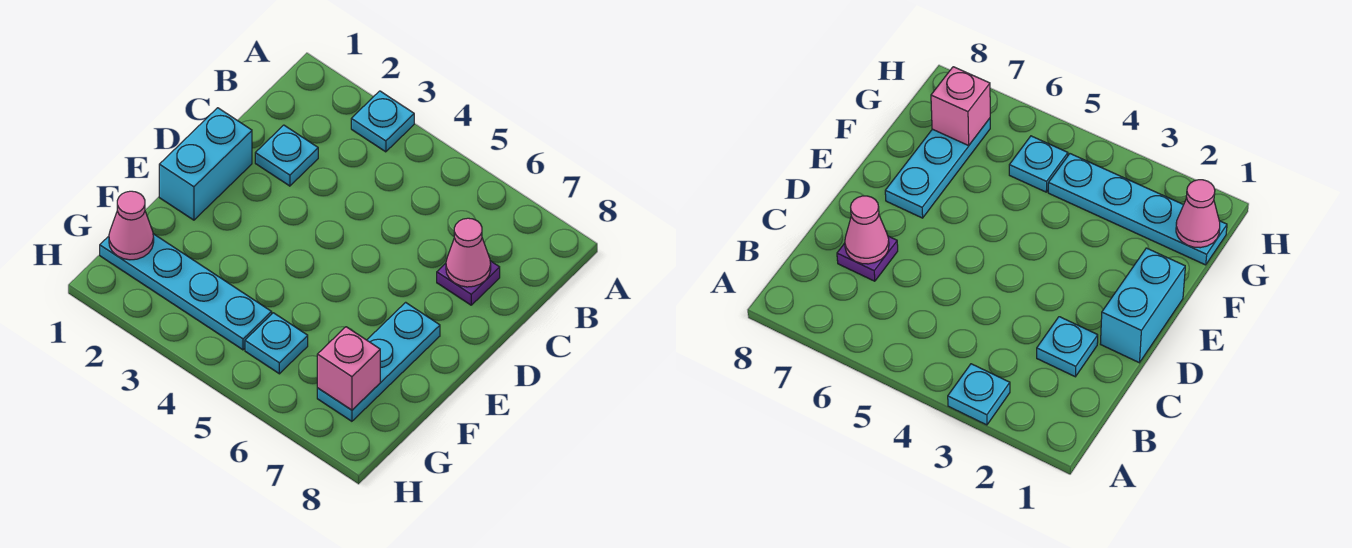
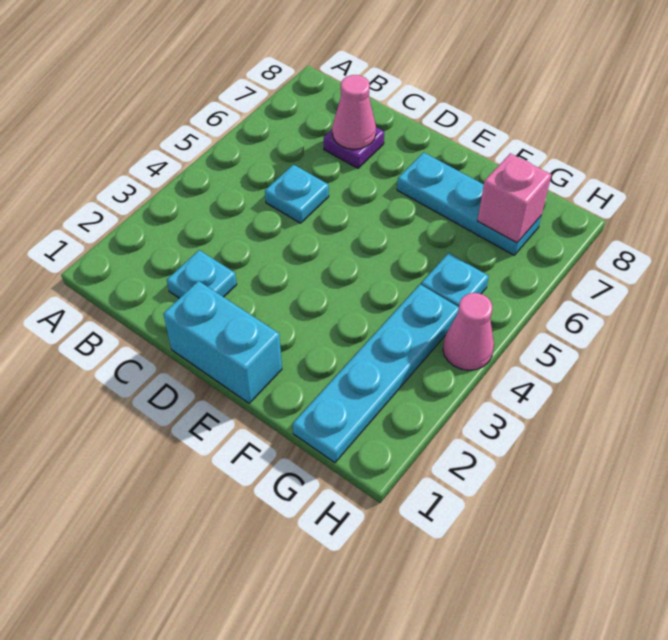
cyan 1x1 plate [351,91,414,152] -> cyan 1x1 plate moved to [265,165,329,223]
pink 1x1 cone [109,191,154,260] -> pink 1x1 cone moved to [443,293,494,370]

